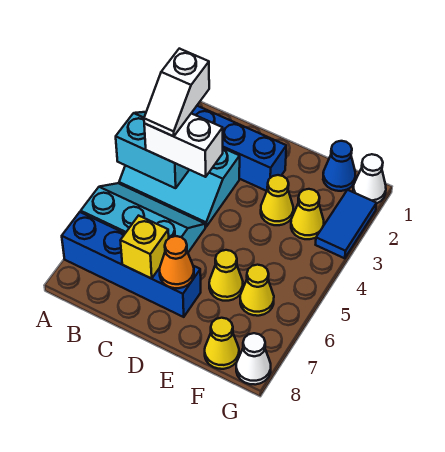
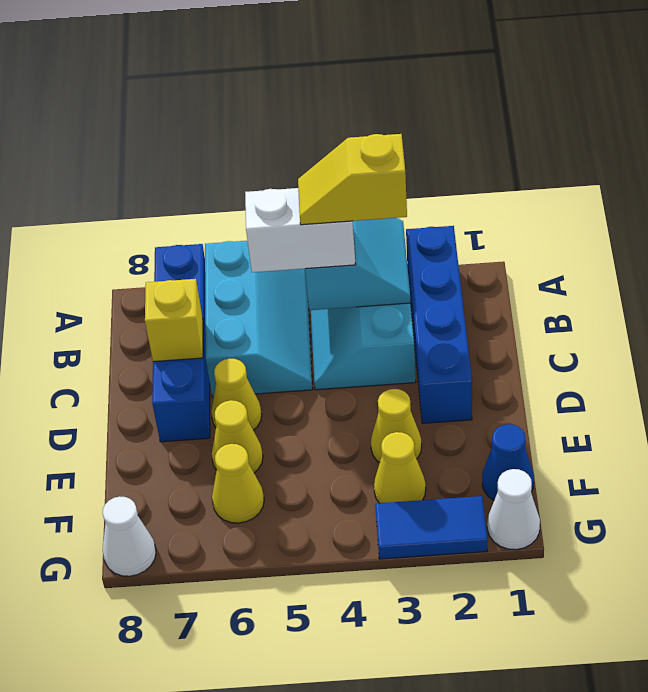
white 1x2 slope [144,49,209,136] -> yellow 1x2 slope [298,134,407,225]
white 1x2 brick [144,113,223,177] -> white 1x2 brick turned to [245,188,356,272]
orange 1x1 cone [160,236,194,288] -> none
yellow 1x1 cone [205,318,239,369] -> yellow 1x1 cone moved to [211,359,262,430]

